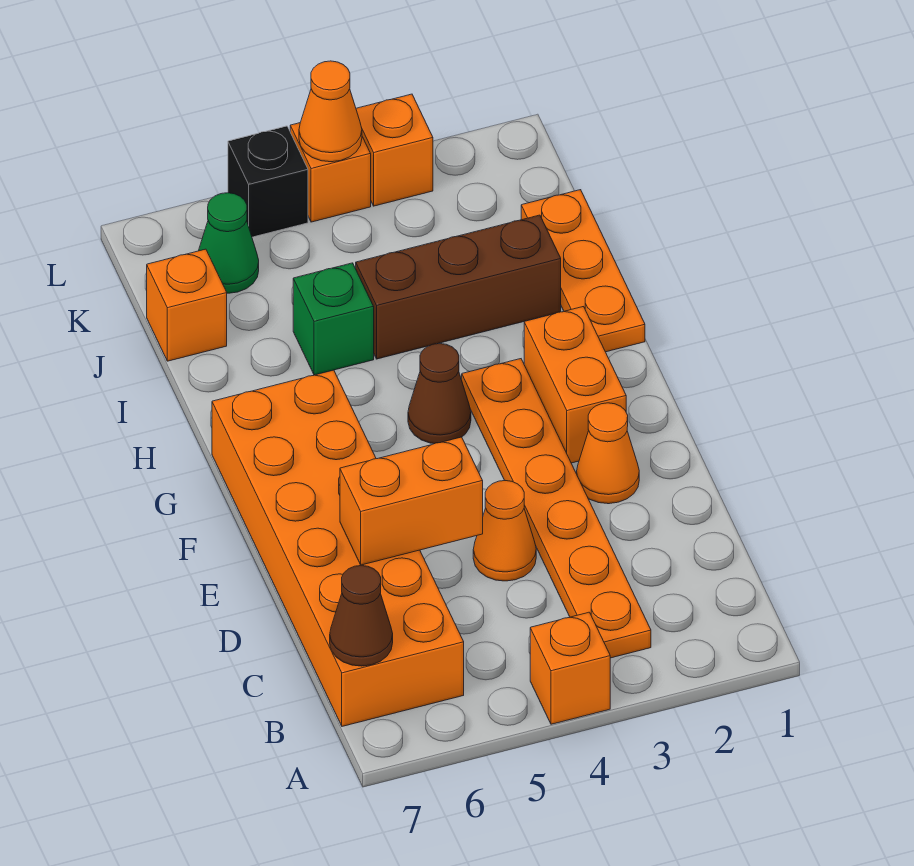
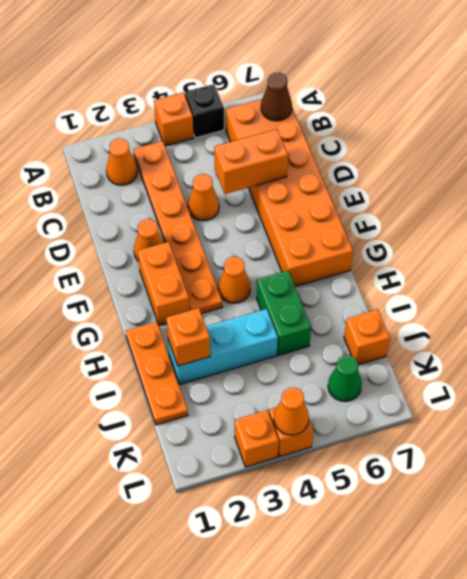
none -> orange 1x1 cone [106,139,138,185]
brown 1x1 cone [408,344,471,444] -> orange 1x1 cone [218,257,250,303]
brown 1x3 brick [356,215,561,359] -> cyan 1x3 brick [168,309,278,385]
none -> orange 1x1 brick [166,308,210,366]
green 1x1 brick [293,263,374,375] -> green 1x2 brick [257,271,311,355]
black 1x1 brick [228,126,308,237] -> black 1x1 brick moved to [185,84,224,138]

